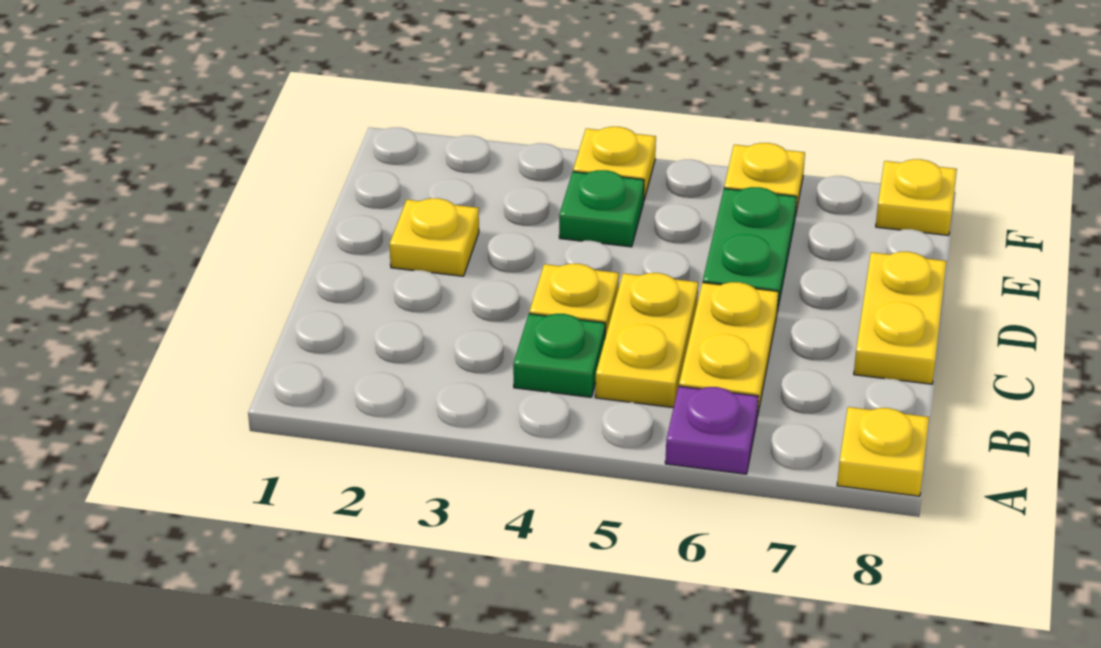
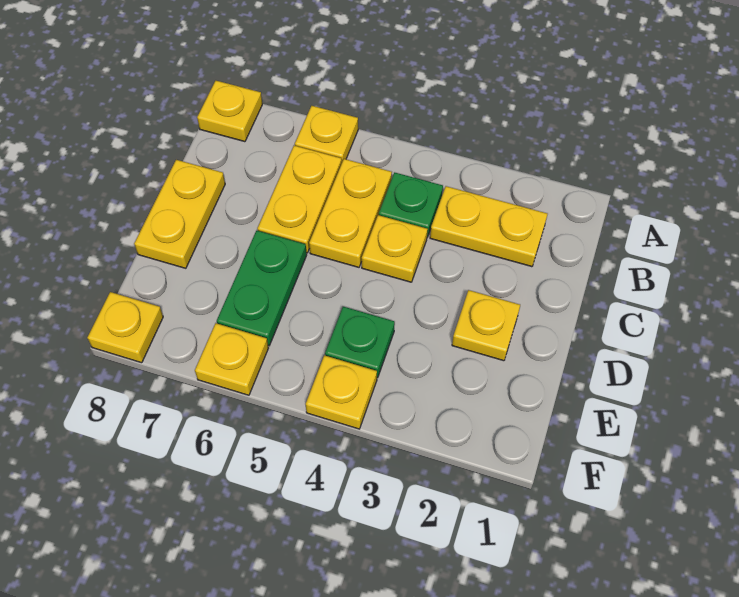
purple 1x1 plate [665,386,759,474] -> yellow 1x1 plate [295,106,358,163]
none -> yellow 1x2 plate [430,186,547,267]

